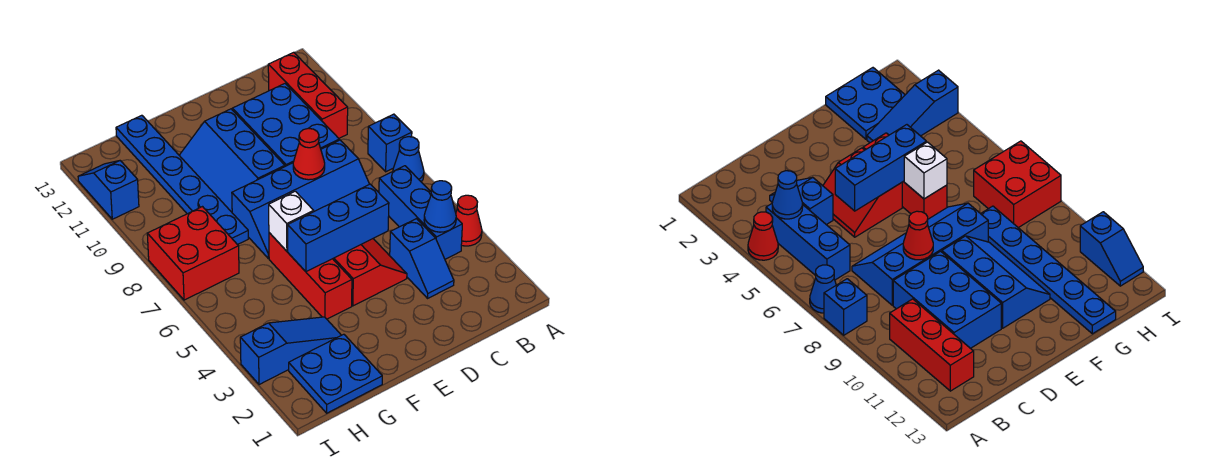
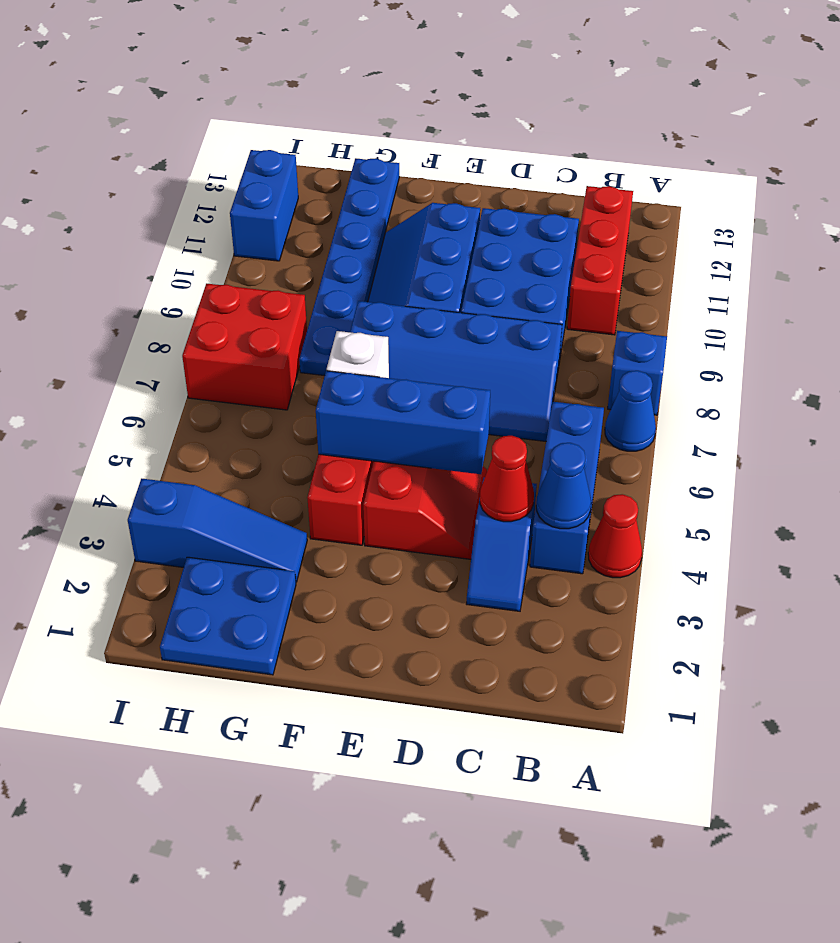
red 1x1 cone [293,128,325,180] -> red 1x1 cone moved to [480,436,534,522]
blue 1x2 slope [78,161,139,219] -> blue 1x2 brick [230,150,298,261]

